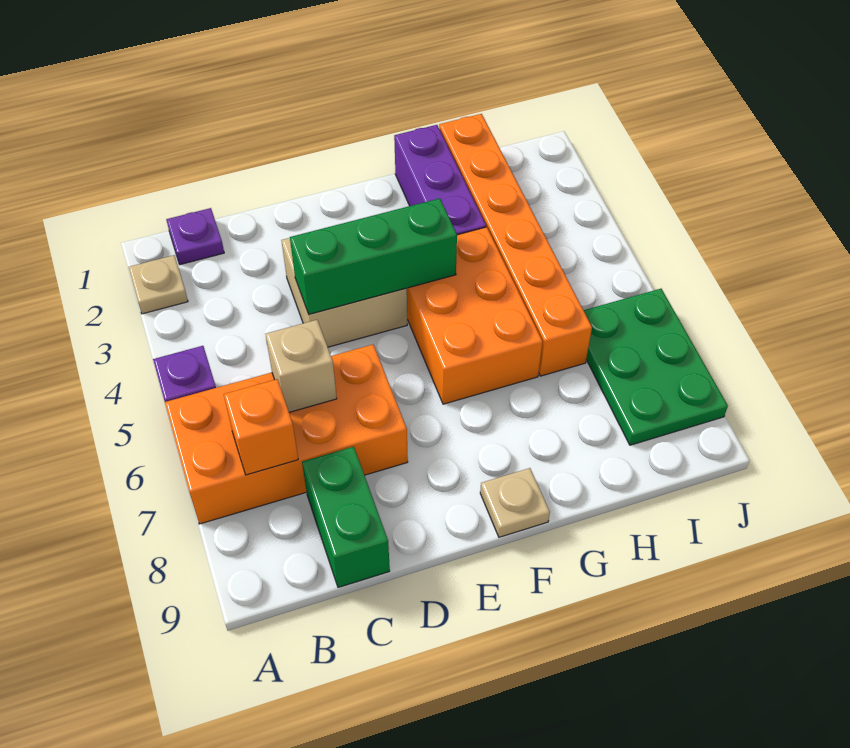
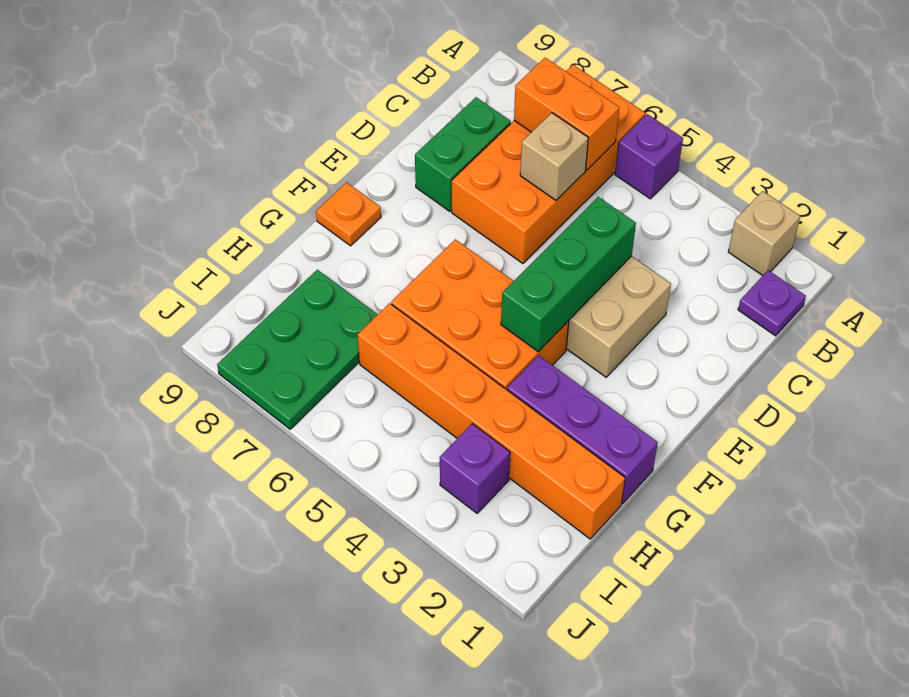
tan 1x1 plate [129,255,188,314] -> tan 1x1 brick [728,191,800,276]
orange 1x1 brick [224,379,298,475] -> orange 1x2 brick [514,58,619,170]
green 1x2 brick [302,447,390,587] -> green 1x2 brick turned to [415,97,511,211]
tan 1x1 plate [480,468,550,537] -> orange 1x1 plate [316,182,381,246]
none -> purple 1x1 brick [440,424,510,513]
green 2x3 plate [584,289,728,445] -> green 2x3 plate turned to [217,270,378,429]

